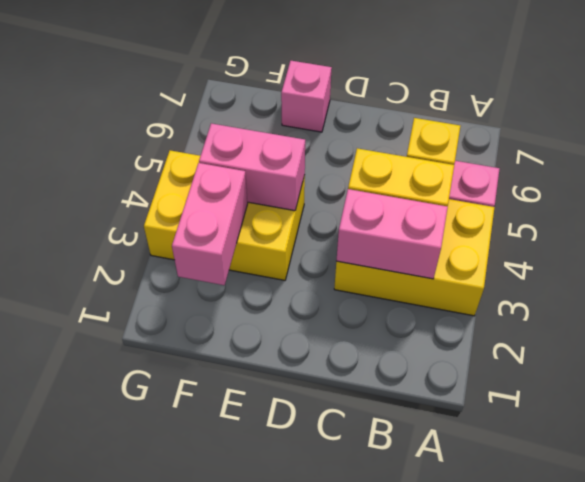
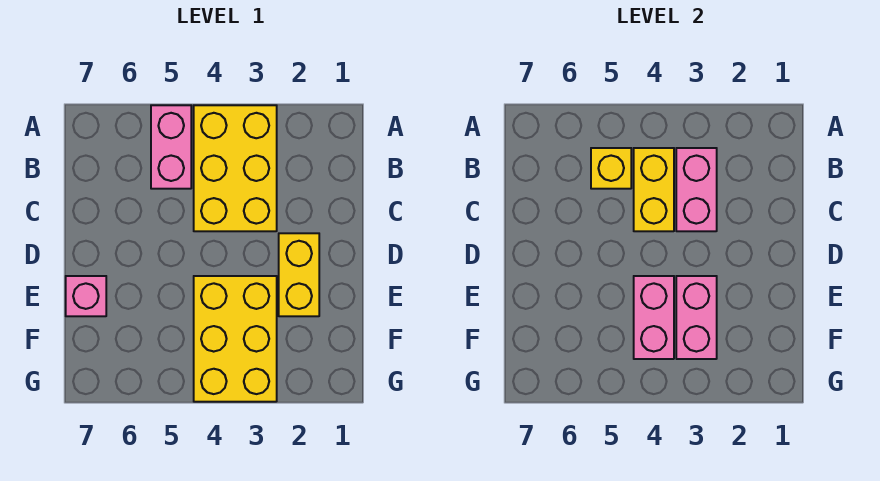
none -> yellow 1x2 brick [279,233,319,316]
pink 1x2 brick [172,163,248,285] -> pink 1x2 brick turned to [676,276,717,359]

